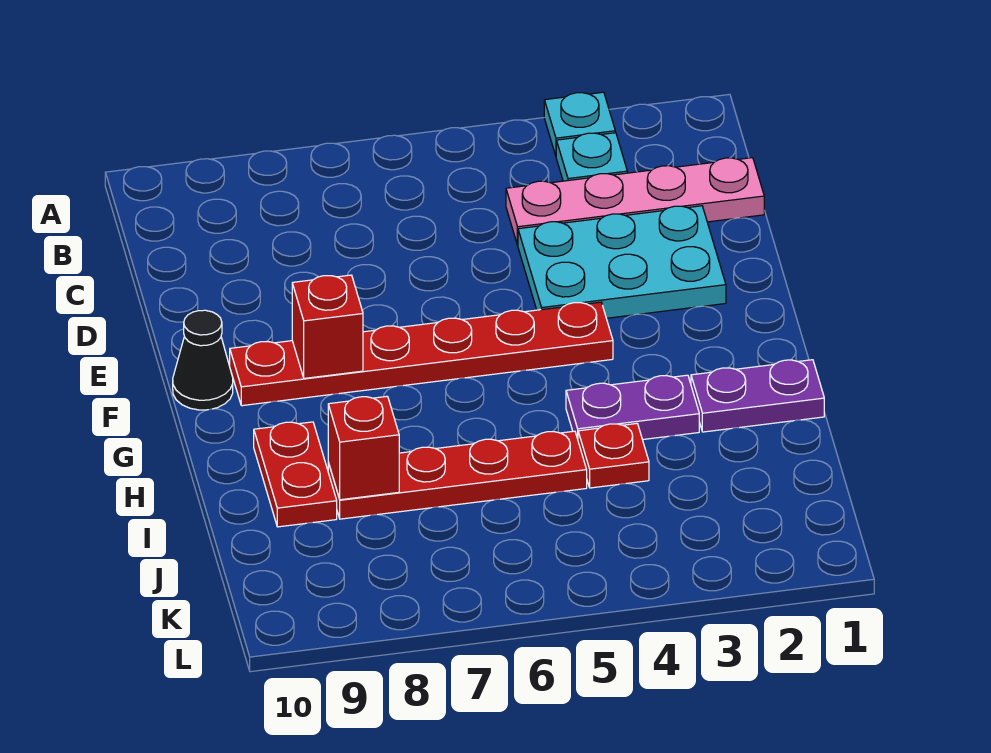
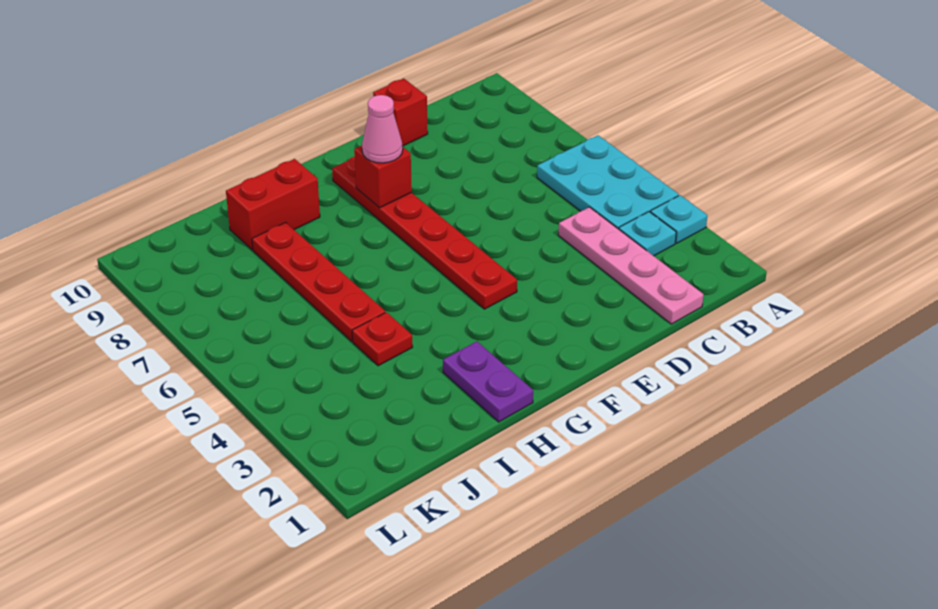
cyan 2x3 plate [518,206,726,318] -> cyan 2x3 plate moved to [537,135,679,229]
none -> pink 1x1 cone [362,95,403,163]
black 1x1 cone [173,310,233,410] -> none
purple 1x2 plate [566,375,699,440] -> none
red 1x2 plate [254,422,337,527] -> red 1x2 brick [226,159,320,250]
red 1x1 brick [328,396,399,500] -> red 1x1 brick moved to [373,78,428,146]

